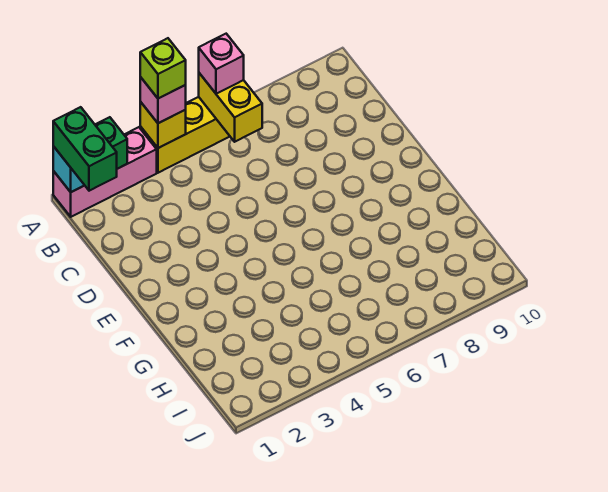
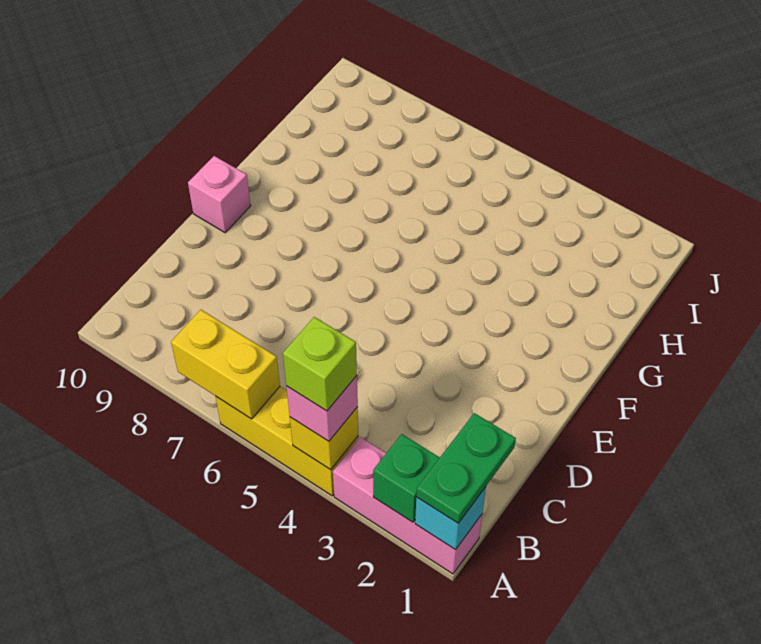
green 1x2 brick [53,107,117,191] -> green 1x2 plate [416,413,516,523]
yellow 1x2 brick [199,73,262,142] -> yellow 1x2 brick turned to [171,310,280,419]
pink 1x1 brick [199,34,244,94] -> pink 1x1 brick moved to [188,156,251,233]

